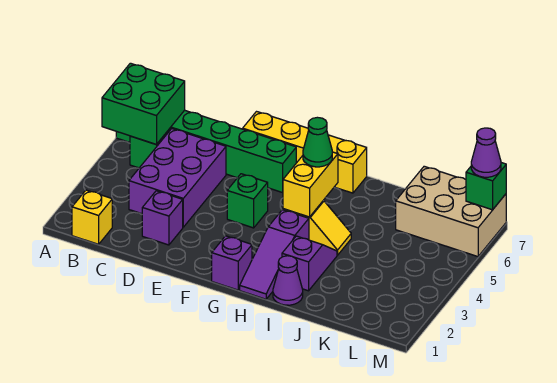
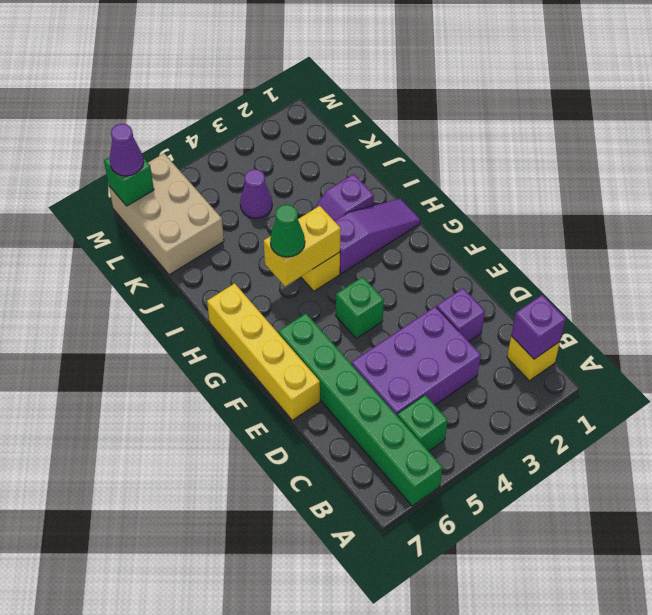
green 2x2 brick [102,63,185,145] -> none
purple 1x1 brick [212,236,252,290] -> purple 1x1 brick moved to [511,295,566,359]
purple 1x1 cone [273,256,303,305] -> purple 1x1 cone moved to [240,169,272,218]

